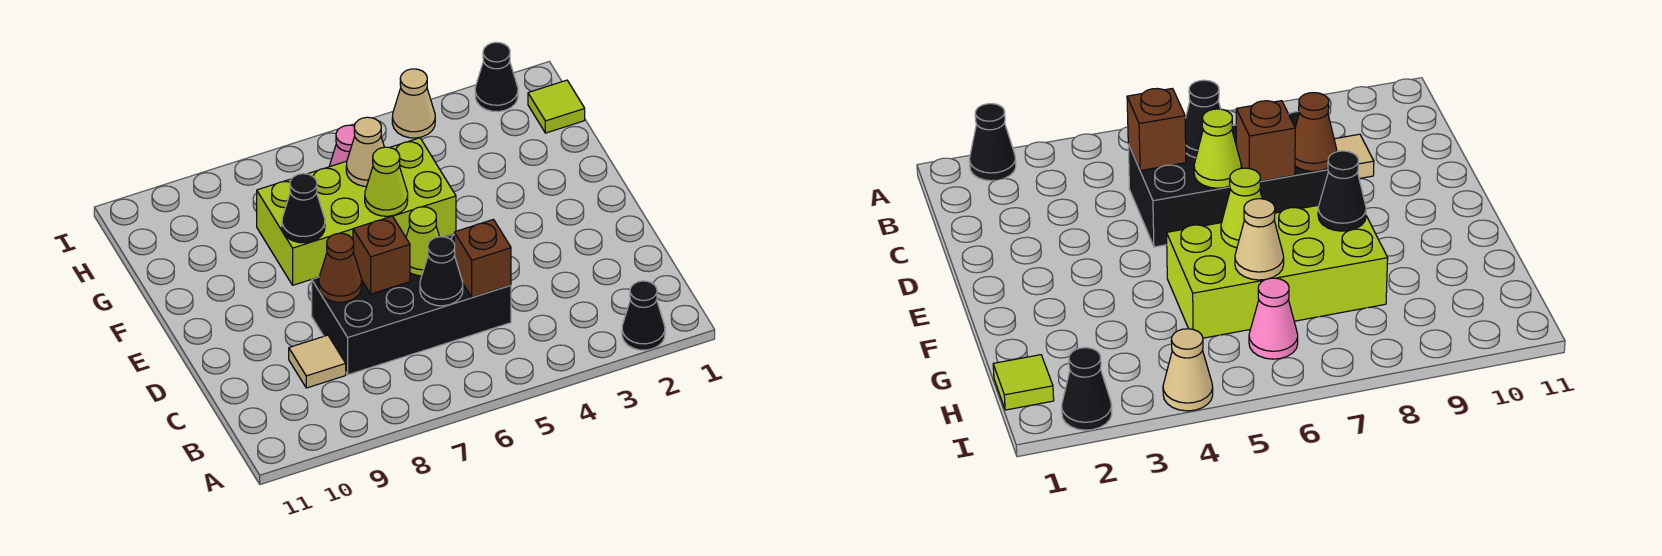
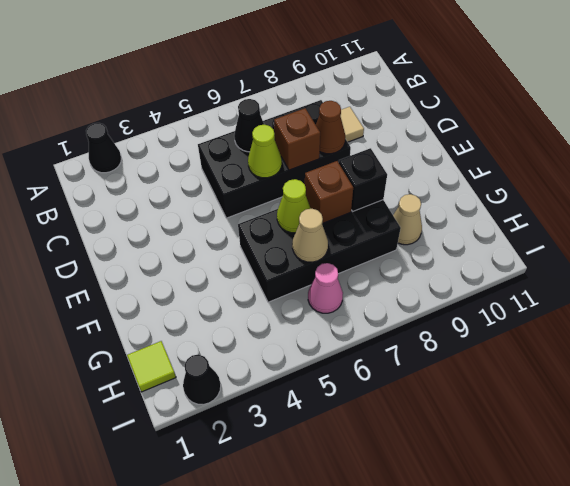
brown 1x1 brick [454,219,511,297] -> brown 1x1 brick moved to [305,161,353,223]
lime 2x4 brick [257,138,456,285] -> black 2x4 brick [238,200,401,302]
black 1x1 cone [282,174,325,243] -> black 1x1 brick [339,148,387,211]
tan 1x1 cone [392,69,435,138] -> tan 1x1 cone moved to [393,194,422,245]

